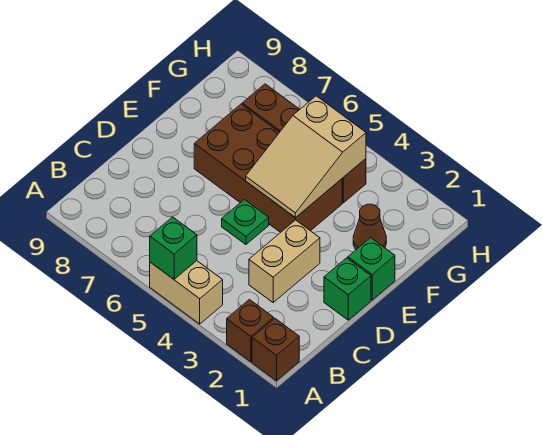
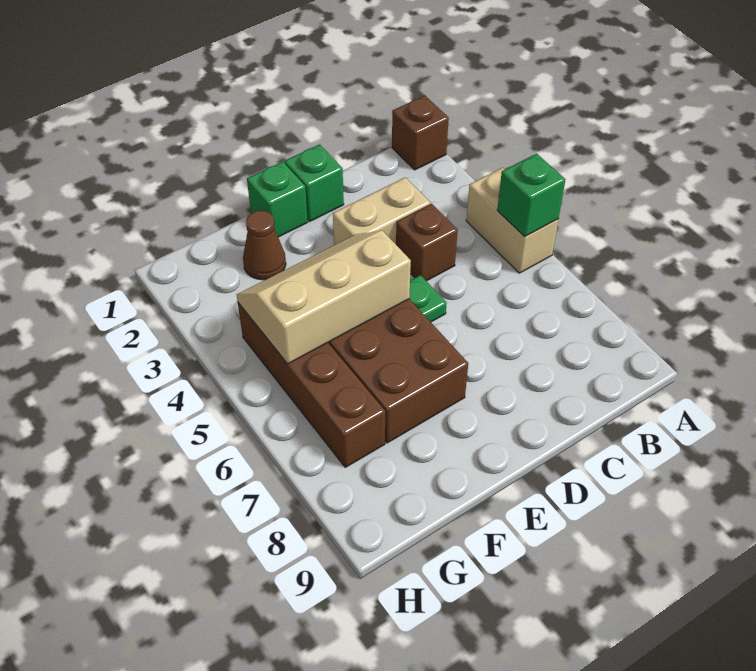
brown 1x1 brick [227,300,274,362] -> brown 1x1 brick moved to [396,204,458,281]
tan 2x3 slope [246,96,366,218] -> tan 2x3 slope turned to [237,231,411,364]

